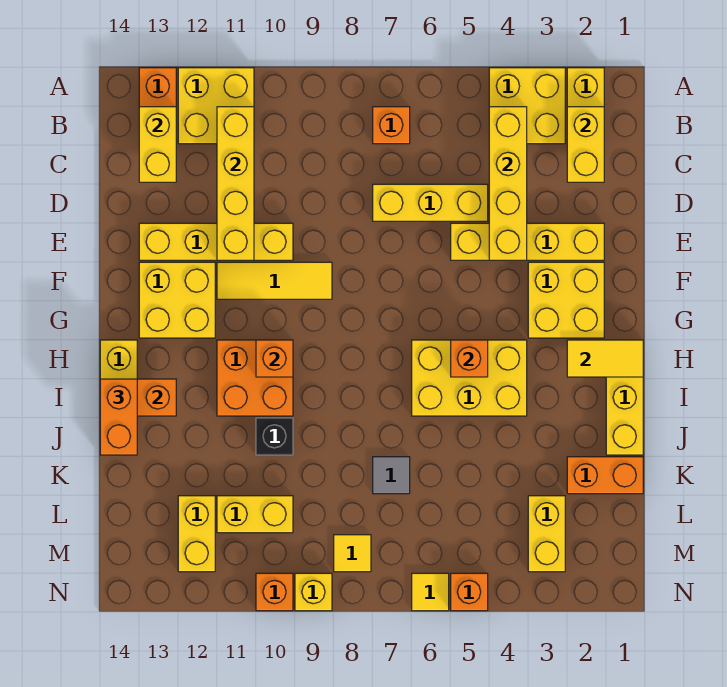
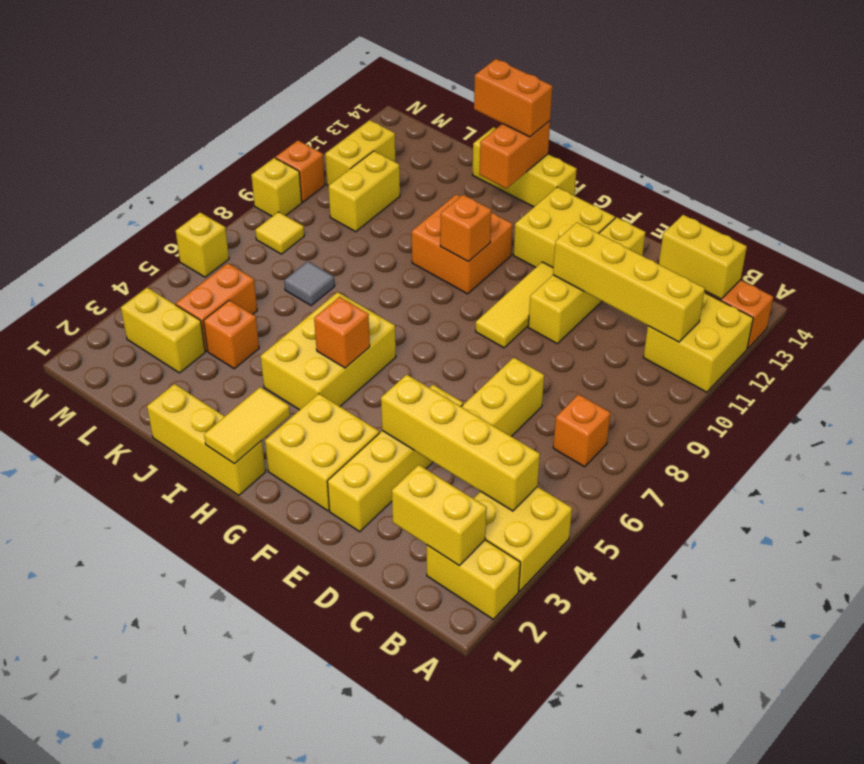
black 1x1 brick [256,418,293,455] -> none
orange 1x2 brick [567,457,643,494] -> orange 1x2 brick moved to [176,263,257,351]
yellow 1x2 brick [178,496,215,572] -> yellow 1x2 brick turned to [325,120,395,186]
orange 1x1 brick [451,573,488,611] -> orange 1x1 brick moved to [204,300,259,369]
yellow 1x1 tile [412,573,449,611] -> yellow 1x1 brick [176,213,229,277]

